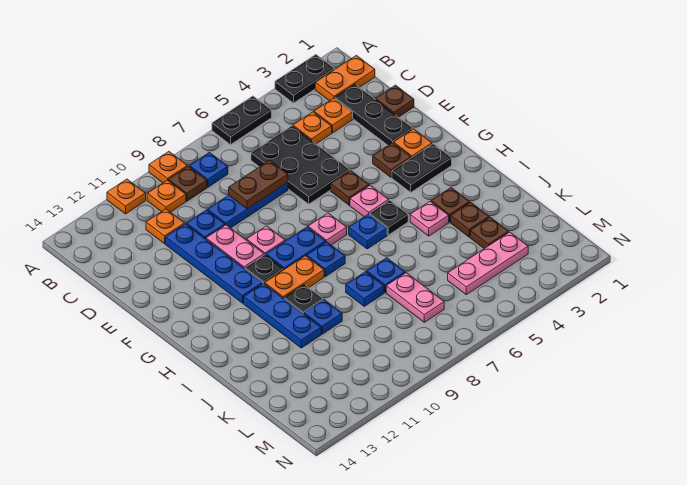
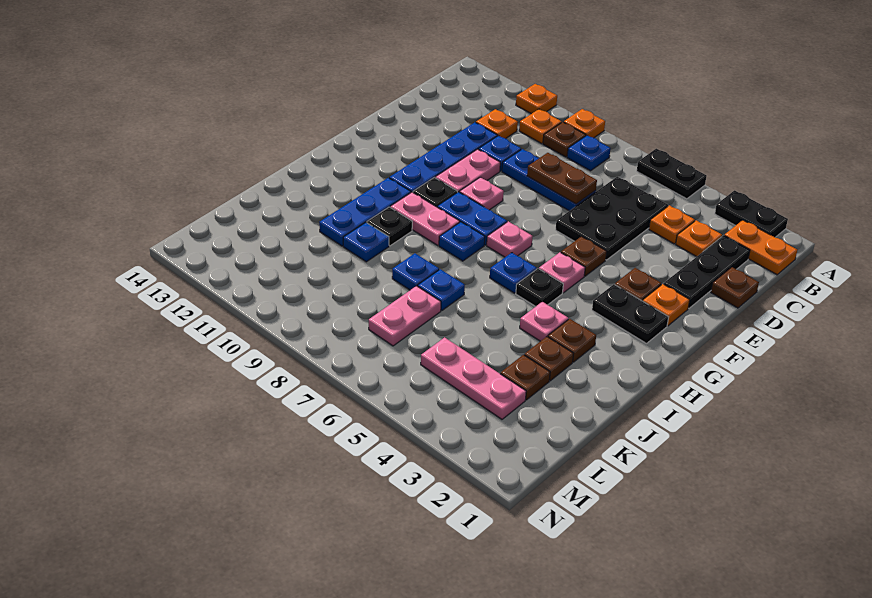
orange 1x2 plate [265,256,324,298] -> pink 1x2 plate [390,192,460,245]

